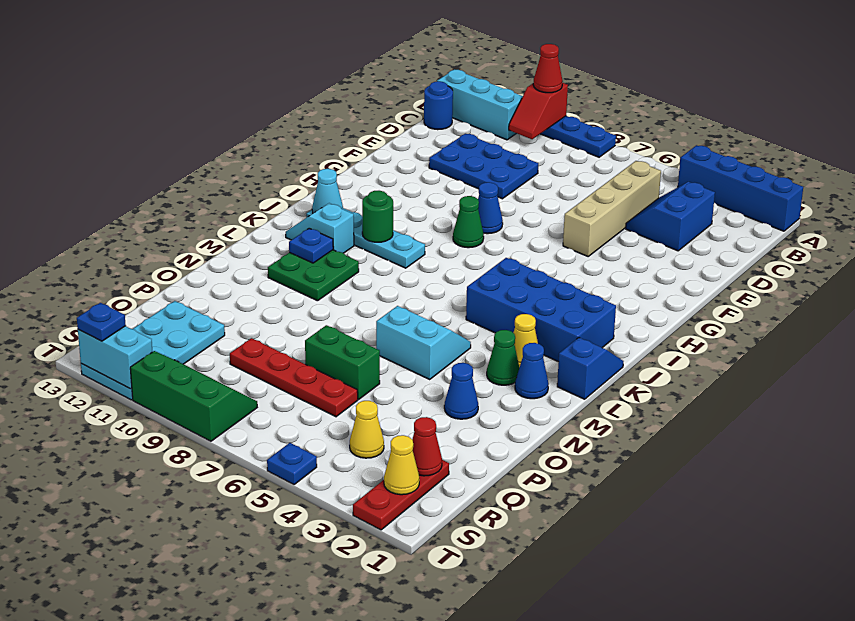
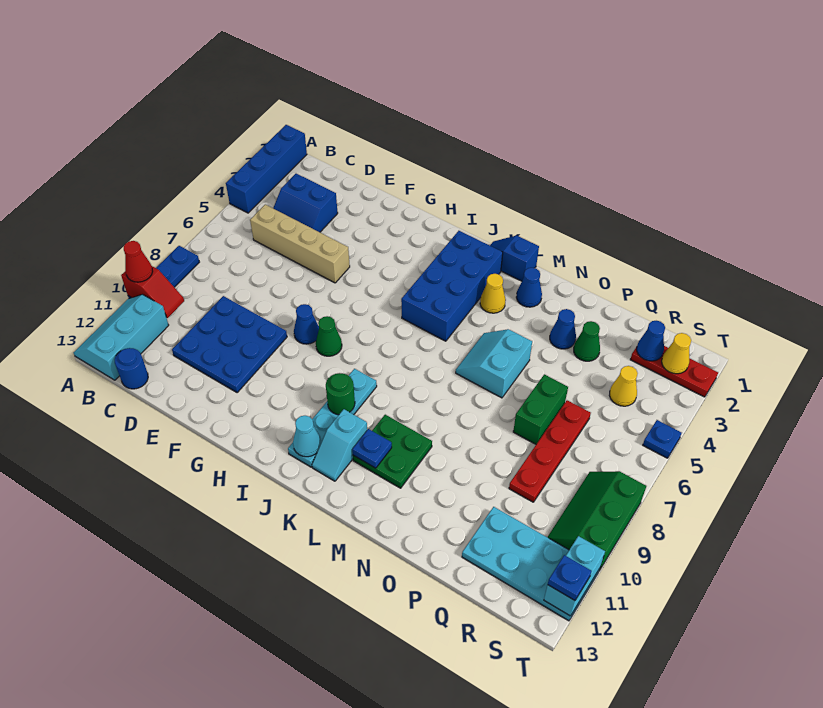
blue 2x3 plate [429,134,538,199] -> blue 3x3 plate [172,296,287,393]
green 1x1 cone [487,330,519,385] -> green 1x1 cone moved to [574,321,600,361]
red 1x1 cone [412,417,442,476] -> blue 1x1 cone [637,321,665,361]

